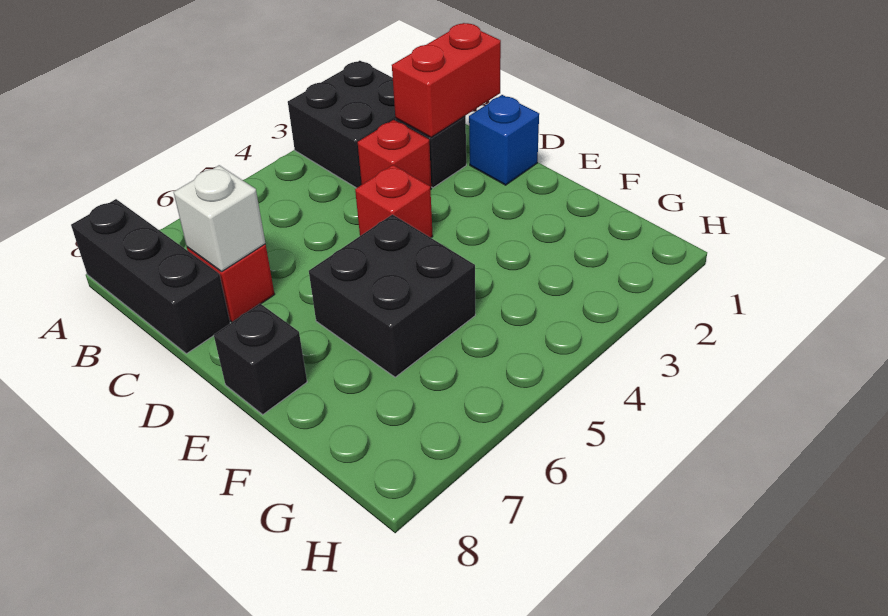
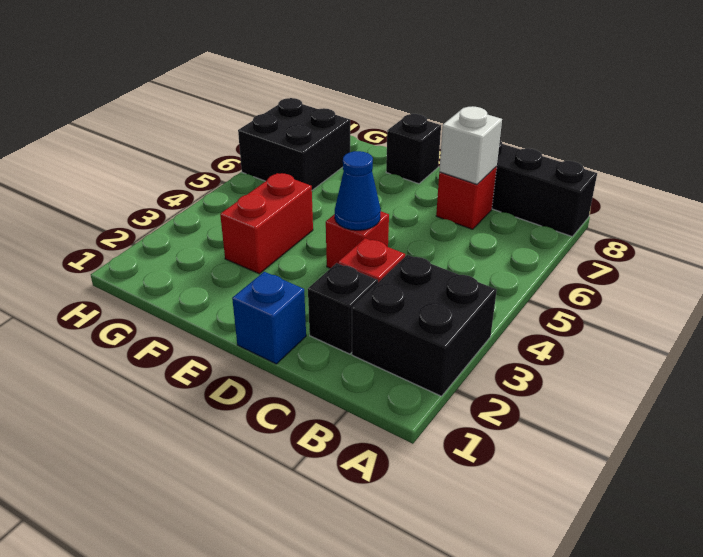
red 1x2 brick [392,23,501,137] -> red 1x2 brick moved to [220,173,313,274]
none -> blue 1x1 cone [335,151,381,230]
black 2x2 brick [309,214,475,377] -> black 2x2 brick moved to [238,98,350,190]

